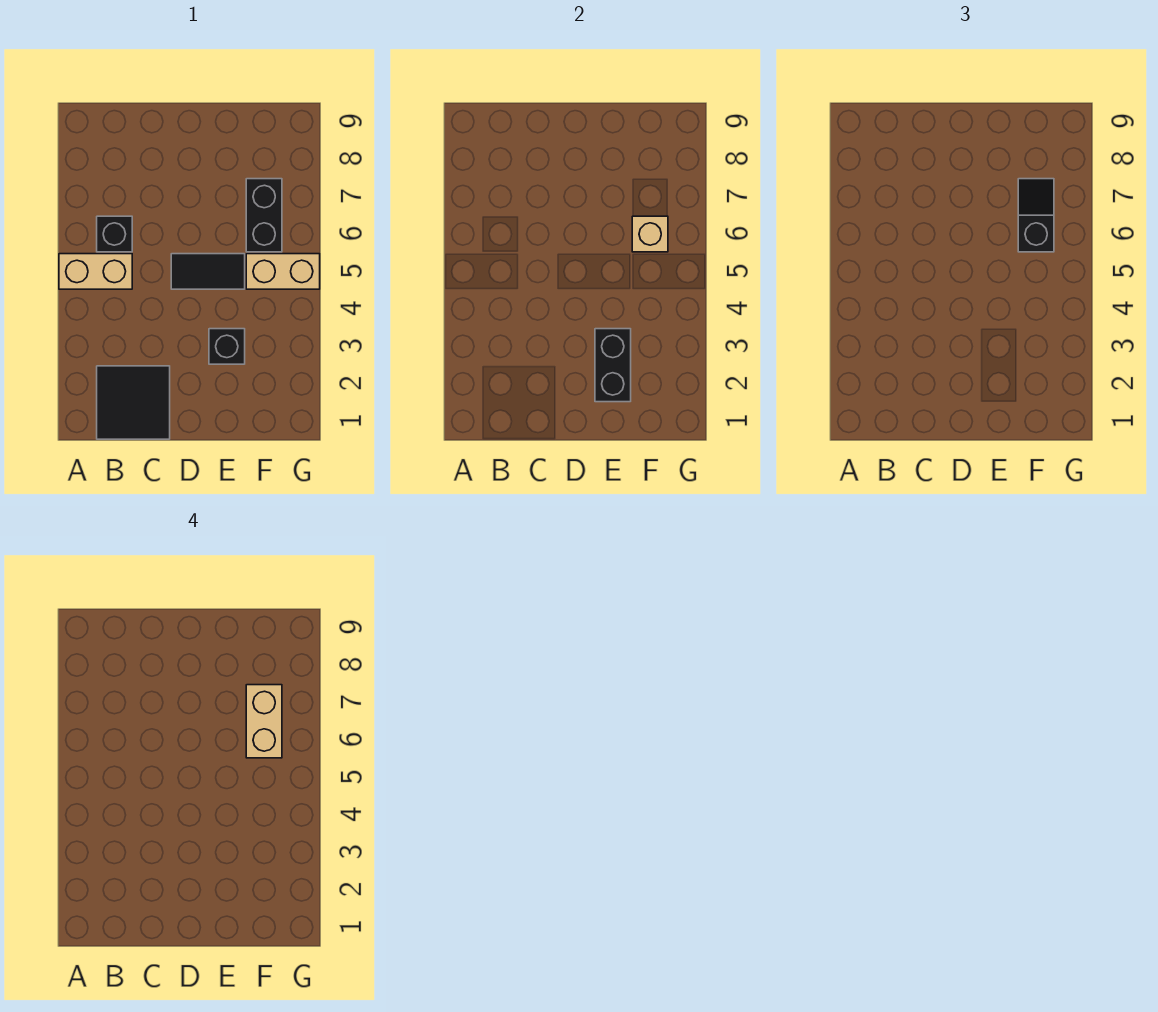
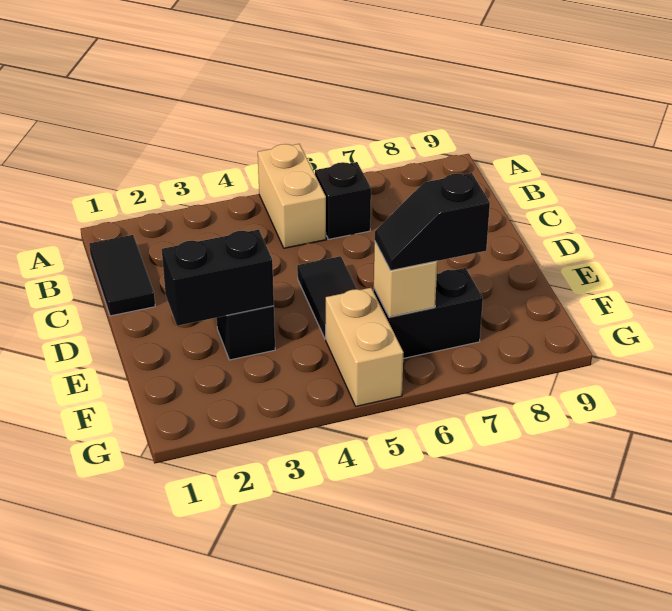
black 2x2 tile [97,366,170,439] -> black 1x2 tile [89,235,155,316]
black 1x2 slope [1018,179,1054,252] -> black 1x2 slope turned to [375,173,490,271]
tan 1x2 brick [246,685,282,758] -> none

